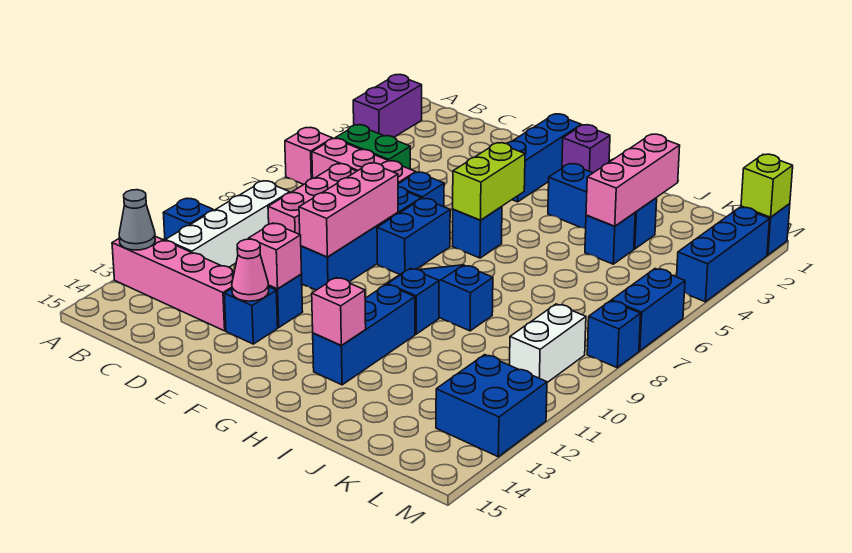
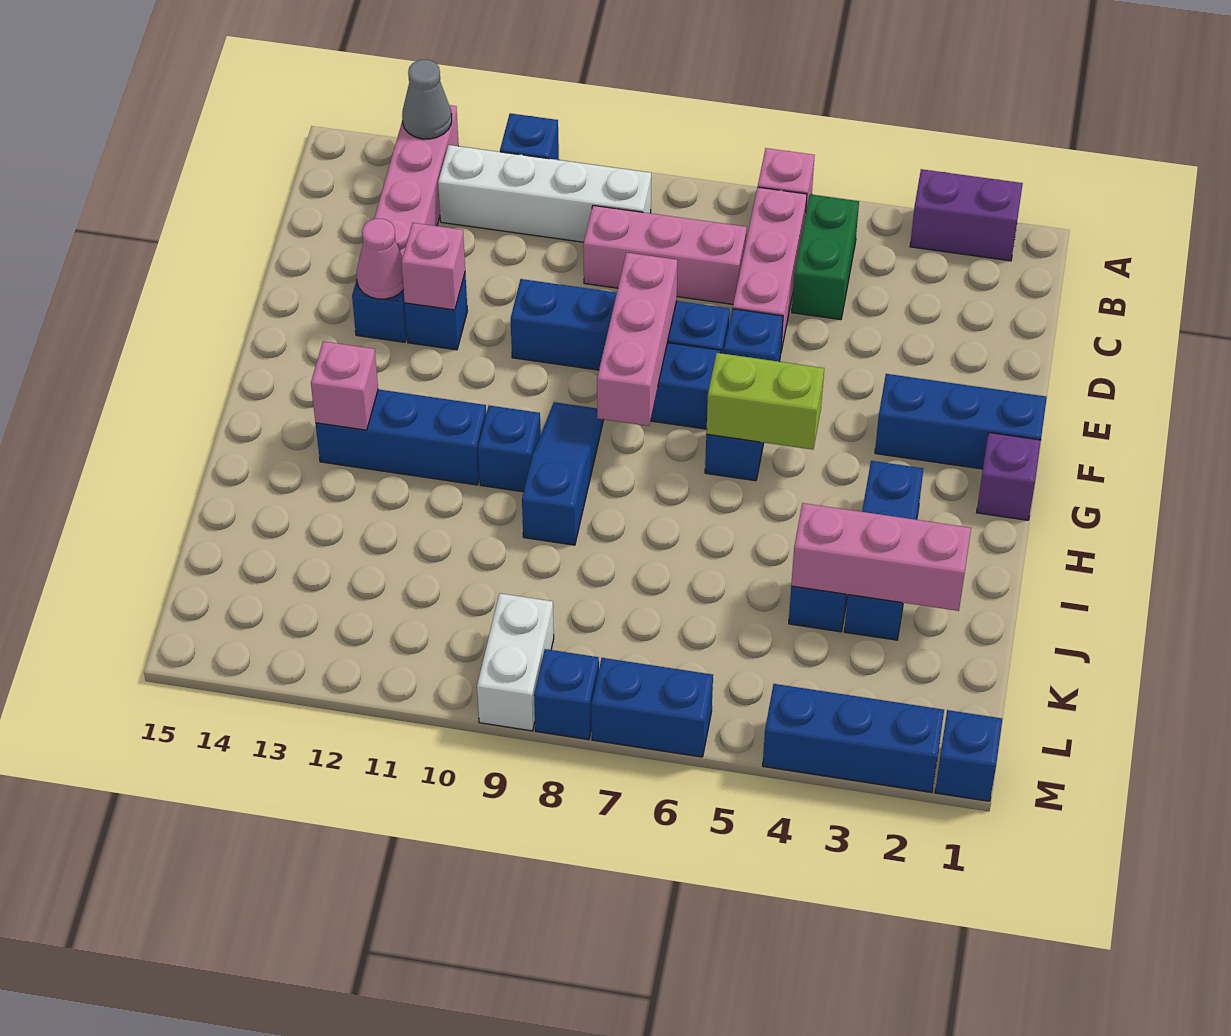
pink 1x3 brick [299,163,398,257] -> pink 1x3 brick turned to [597,253,677,426]
white 1x2 brick [510,304,586,382] -> white 1x2 brick turned to [477,593,554,731]
blue 2x2 brick [436,355,547,457] -> none
lime 1x1 brick [741,154,793,217] -> none

